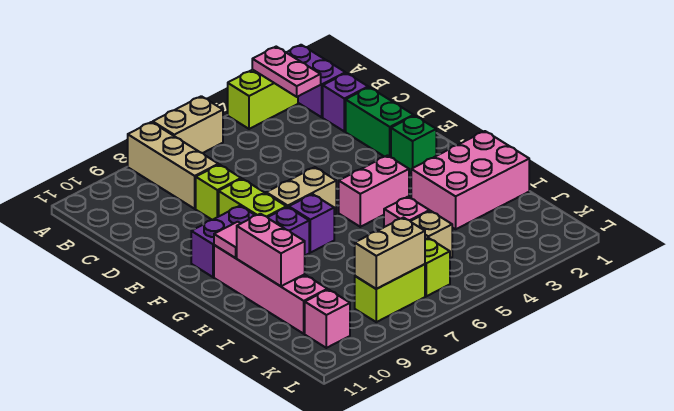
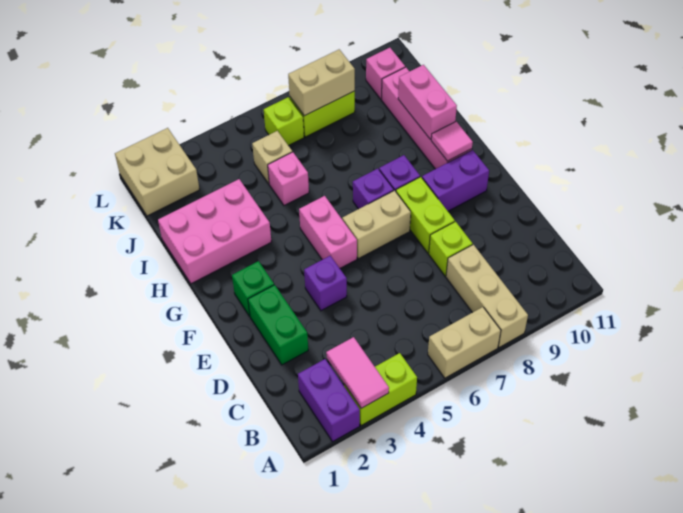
pink 1x2 plate [252,47,321,97] -> pink 1x2 tile [326,337,389,408]
purple 1x1 brick [323,73,368,131] -> purple 1x1 brick moved to [304,256,347,311]
pink 1x2 brick [339,156,409,227] -> pink 1x2 brick turned to [299,196,357,268]
none -> tan 2x2 brick [115,128,200,216]

